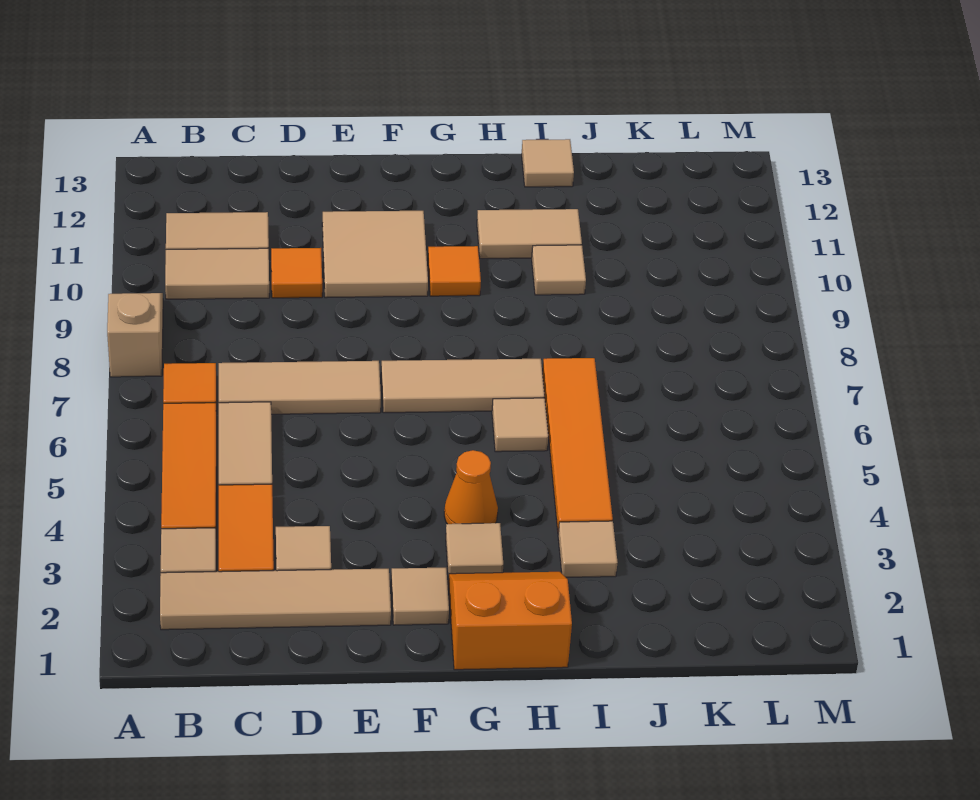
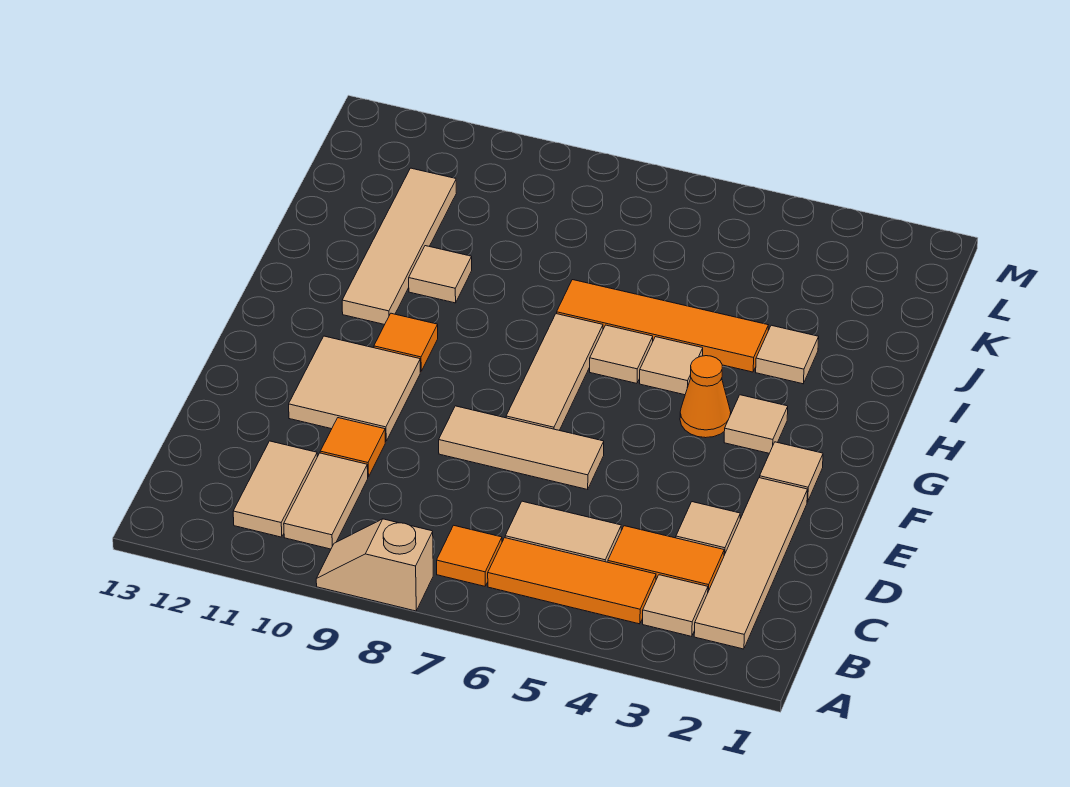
tan 1x3 tile [219,361,381,414] -> tan 1x3 tile turned to [439,406,604,489]
orange 2x2 slope [448,572,572,670] -> none
tan 1x2 tile [477,209,582,259] -> tan 1x4 tile [342,168,456,325]
tan 1x1 tile [522,139,574,187] -> tan 1x1 tile moved to [640,337,703,395]

